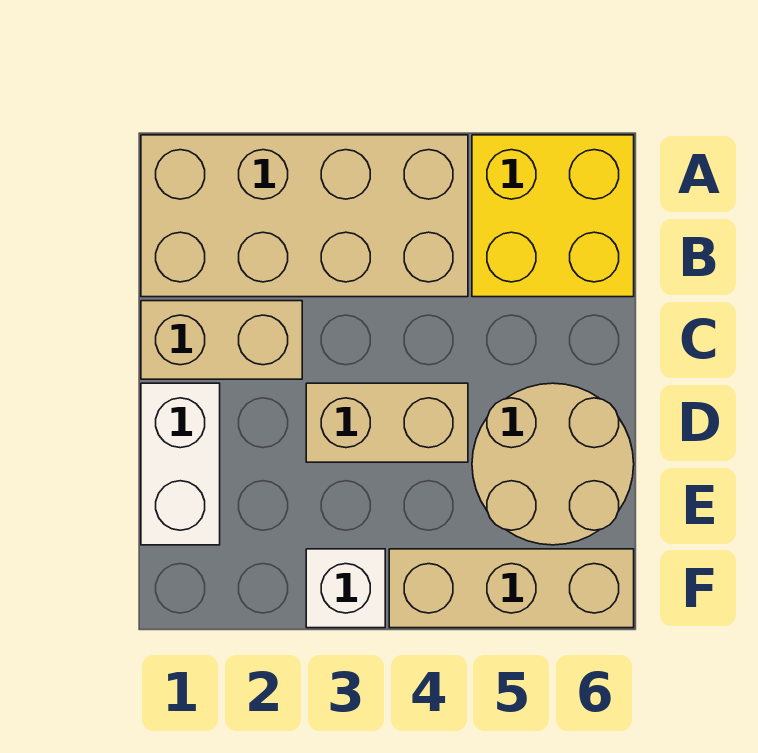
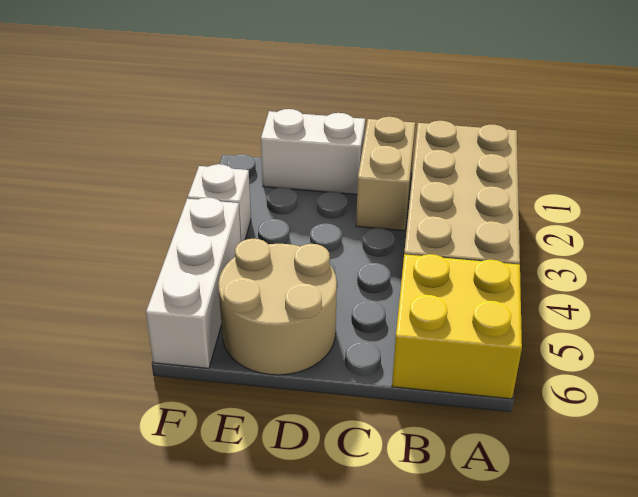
tan 1x2 brick [306,383,468,462] -> none
tan 1x3 brick [389,549,634,628] -> white 1x3 brick [146,198,241,368]

